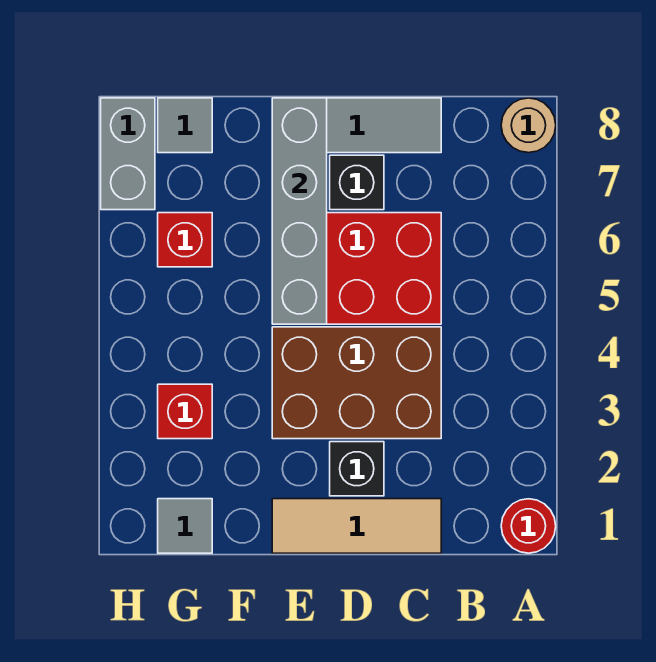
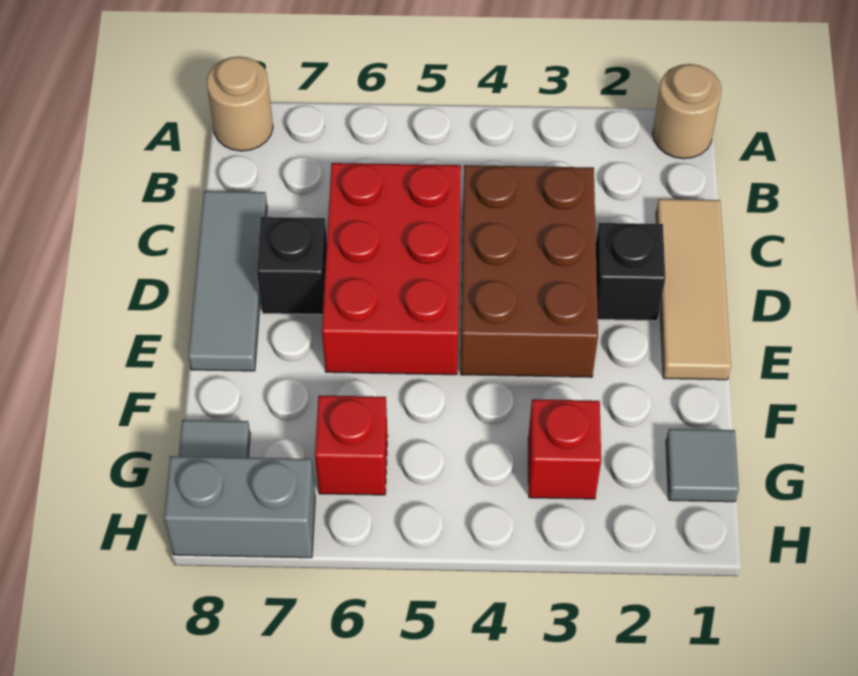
red 1x1 round brick [501,499,556,553] -> tan 1x1 round brick [652,64,722,159]
grey 1x4 brick [272,98,327,324] -> none

